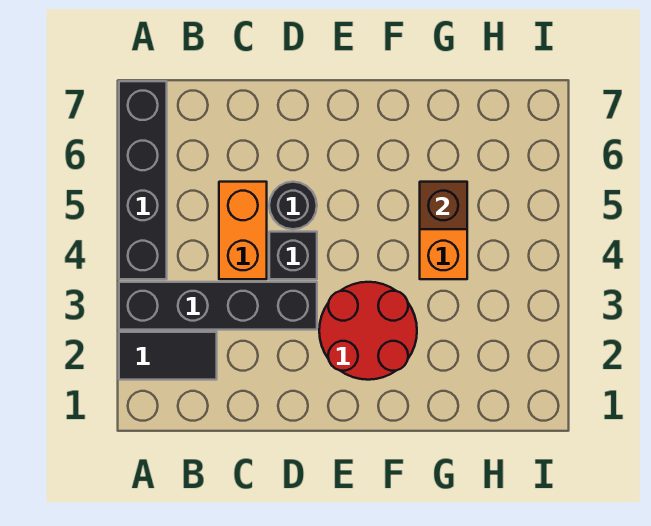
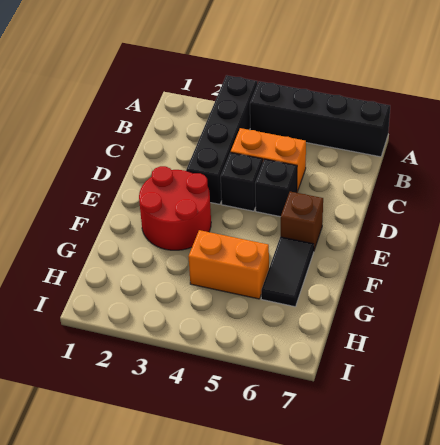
black 1x2 tile [119,332,217,380] -> black 1x2 tile moved to [261,237,314,307]
black 1x1 round brick [269,182,317,229] -> black 1x1 brick [255,159,297,217]
brown 1x1 brick [420,182,467,229] -> brown 1x1 brick moved to [281,192,323,250]

